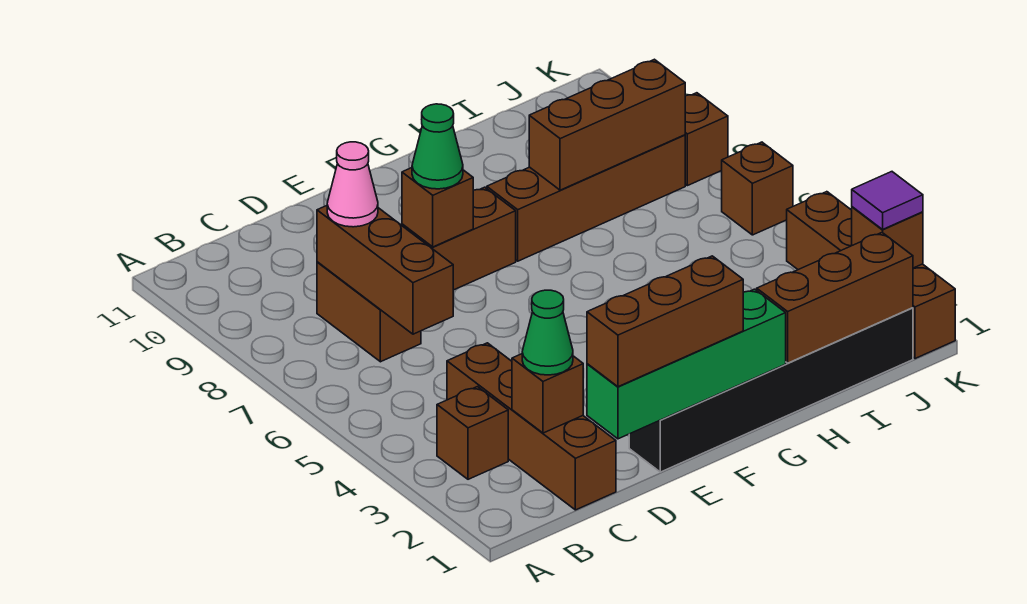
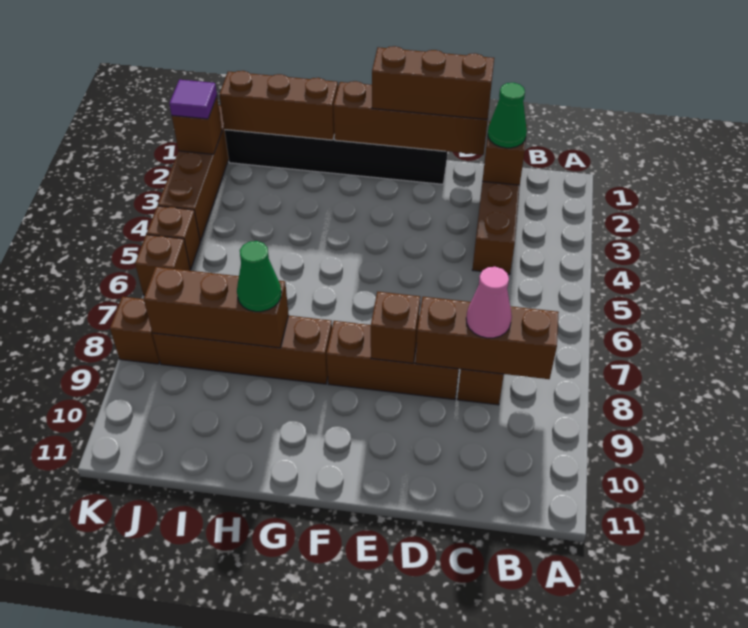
brown 1x1 brick [437,387,508,479] -> brown 1x1 brick moved to [147,206,200,270]
brown 1x3 brick [317,206,453,334] -> brown 1x3 brick turned to [416,297,559,379]
green 1x4 brick [587,289,786,439] -> brown 1x4 brick [334,81,489,155]
green 1x1 cone [412,104,463,189] -> green 1x1 cone moved to [237,241,281,312]

